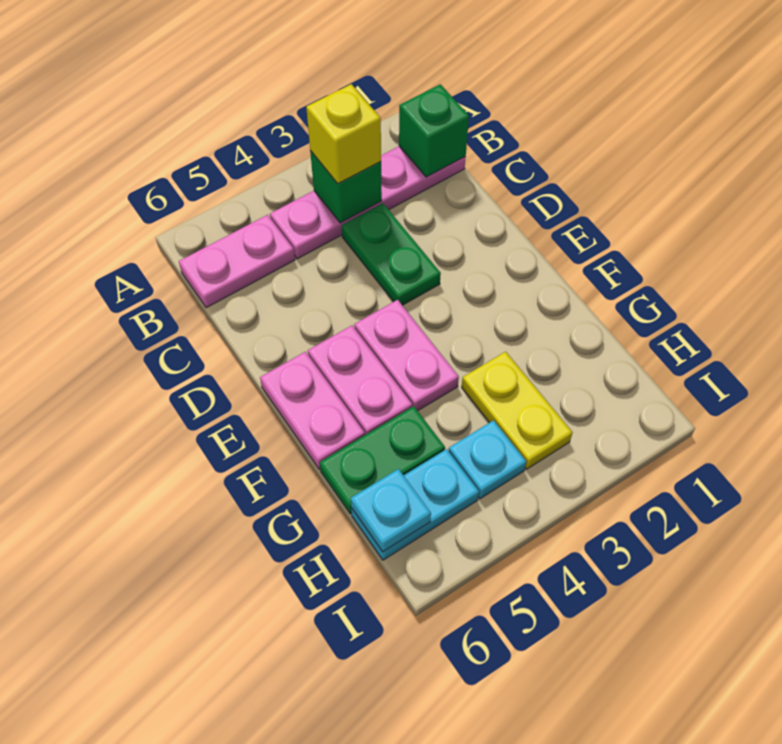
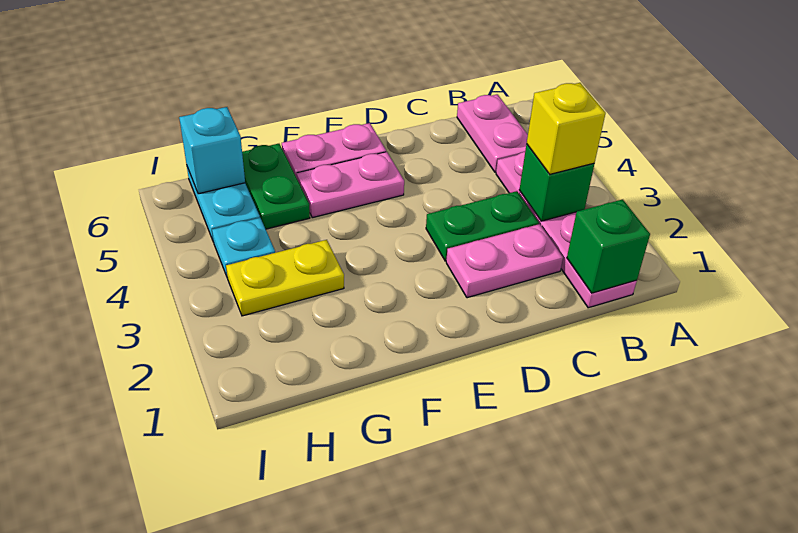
pink 1x2 plate [354,300,459,411] -> pink 1x2 plate moved to [446,224,563,298]
cyan 1x1 plate [351,469,431,552] -> cyan 1x1 brick [179,107,245,194]

